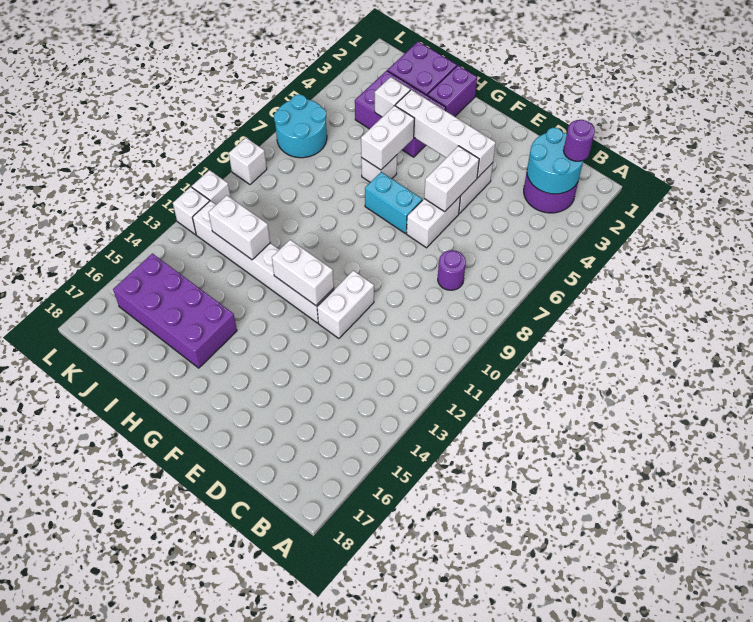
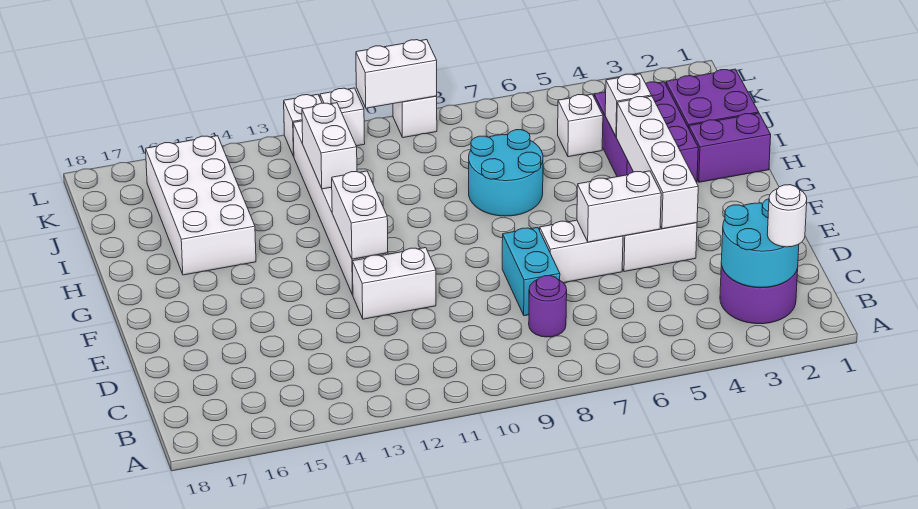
purple 1x1 round brick [564,120,595,161] -> white 1x1 round brick [767,185,807,247]
cyan 1x2 brick [365,172,422,233] -> cyan 1x2 brick moved to [502,227,560,316]
white 1x2 brick [361,106,414,170] -> white 1x2 brick moved to [356,40,437,108]
white 1x1 brick [361,155,397,182] -> white 1x1 brick moved to [558,94,603,157]
purple 2x4 brick [113,253,237,368] -> white 2x4 brick [146,136,256,275]
cyan 2x2 round brick [274,95,327,158] -> cyan 2x2 round brick moved to [469,130,543,216]

